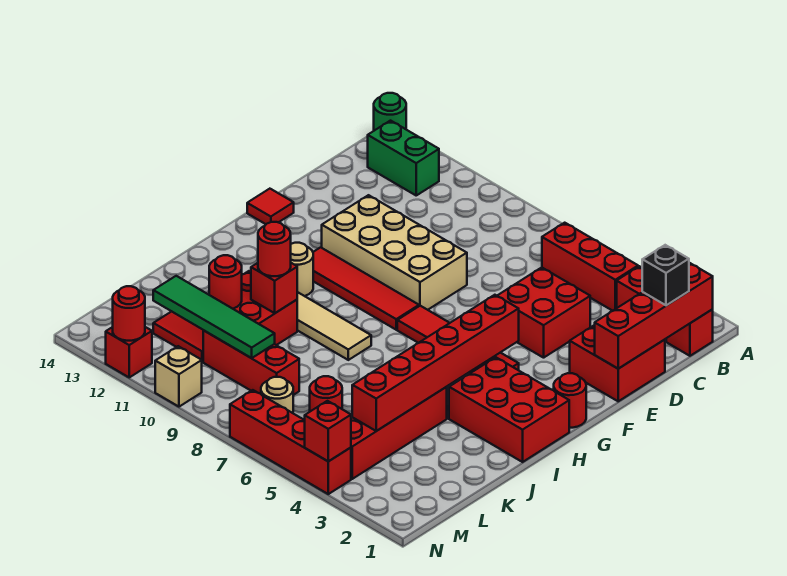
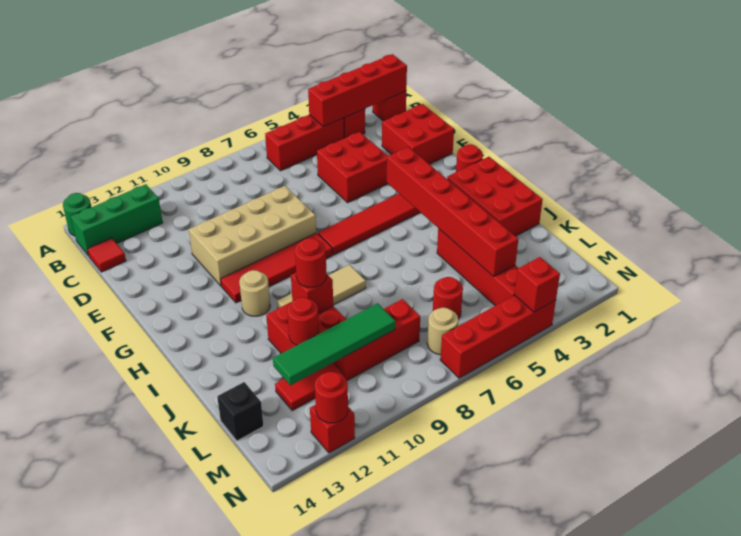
red 1x4 brick [595,263,713,369] -> red 1x4 brick turned to [308,54,407,127]
green 1x2 brick [368,121,439,195] -> green 1x3 brick [71,184,163,256]
black 1x1 brick [642,245,689,305] -> black 1x1 brick moved to [217,382,263,441]
red 1x1 tile [247,189,294,224] -> red 1x1 tile moved to [87,238,126,272]
red 2x3 brick [449,357,569,462] -> red 2x3 brick turned to [447,157,543,236]
tan 1x1 brick [155,346,202,407] -> none

